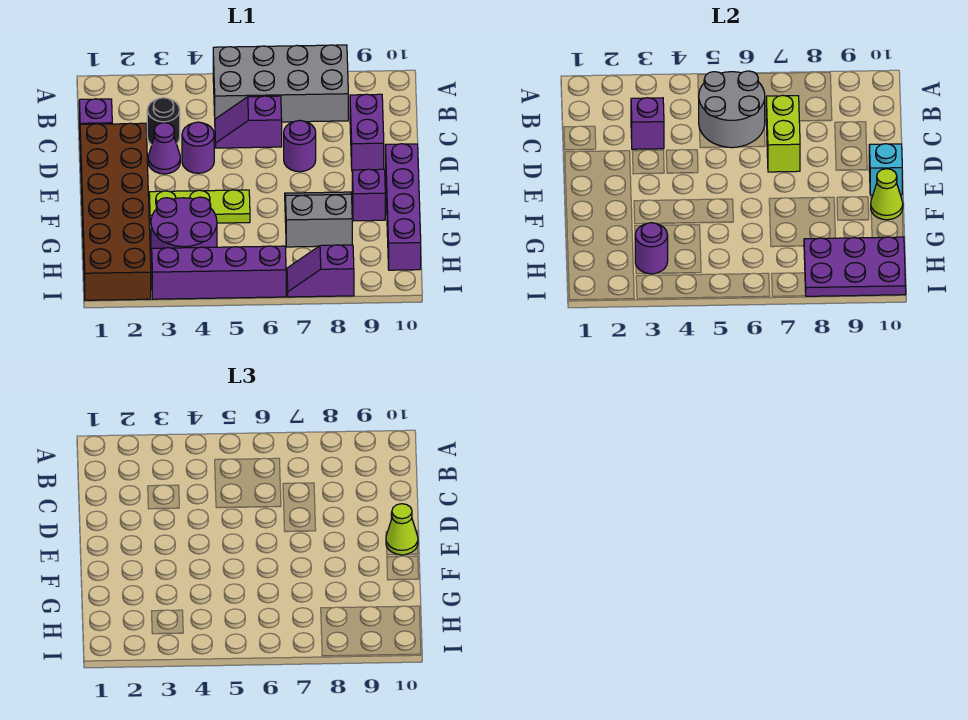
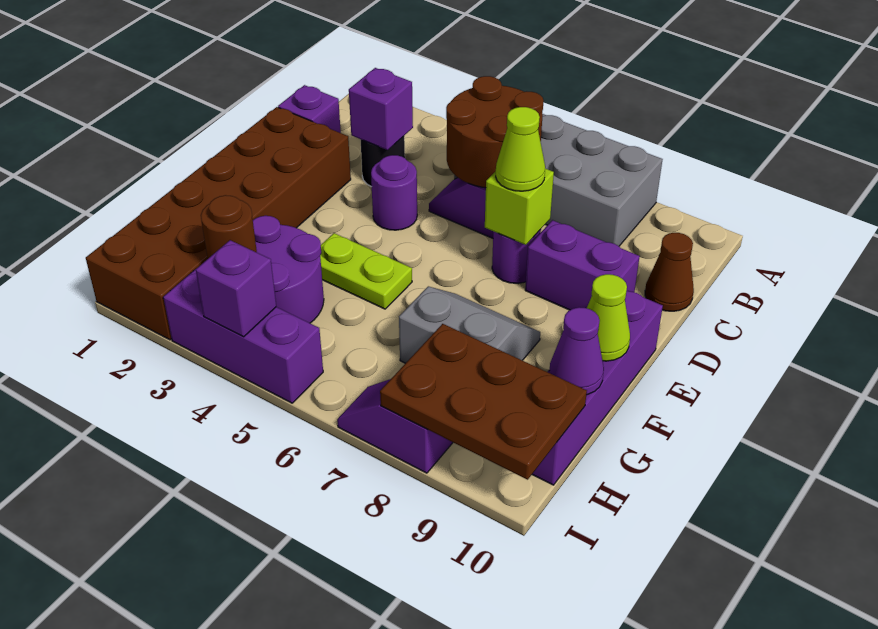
grey 2x2 round brick [699,71,765,148] -> brown 2x2 round brick [446,76,544,188]
lime 1x2 brick [766,95,800,172] -> lime 1x1 brick [485,169,554,245]
purple 1x2 brick [350,94,384,170] -> purple 1x2 brick turned to [525,220,640,310]
none -> brown 1x1 cone [645,233,694,311]
purple 1x1 cone [148,123,180,174] -> purple 1x1 cone moved to [549,307,604,395]
cyan 1x1 brick [869,144,902,195] -> none
lime 1x1 cone [386,504,418,555] -> lime 1x1 cone moved to [496,107,545,191]
lime 1x3 plate [149,190,250,224] -> lime 1x2 plate [320,233,412,309]
purple 1x1 brick [352,169,385,221] -> purple 1x1 brick moved to [196,240,276,337]
purple 1x1 round brick [635,223,668,274] -> brown 1x1 round brick [201,195,257,258]
purple 2x3 plate [804,237,906,296] -> brown 2x3 plate [380,324,587,480]
purple 1x4 brick [152,246,286,299] -> purple 1x3 brick [163,269,323,403]

